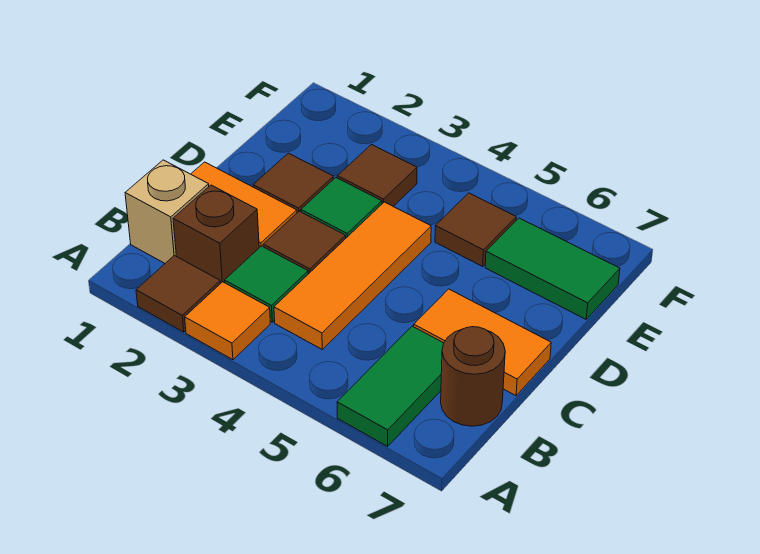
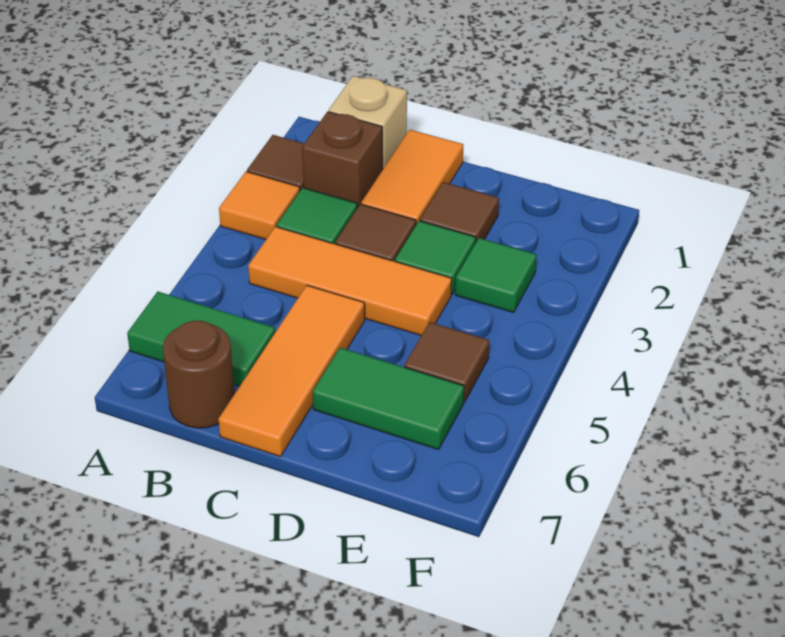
orange 1x2 tile [414,289,551,396] -> orange 1x3 tile [218,285,365,457]
brown 1x1 tile [337,145,417,206] -> green 1x1 tile [455,238,537,312]
green 1x2 tile [485,218,620,319] -> green 1x2 tile turned to [313,348,464,449]

